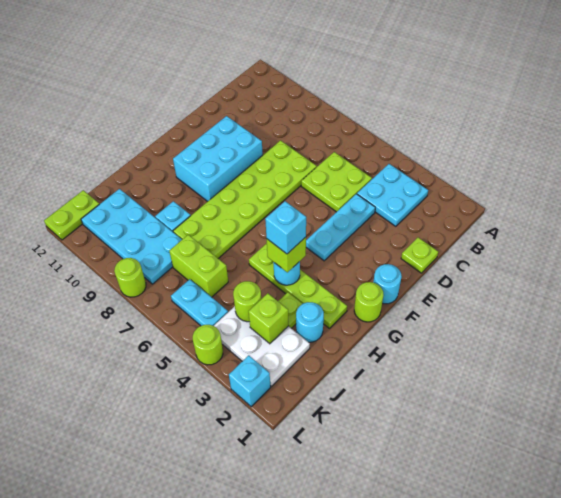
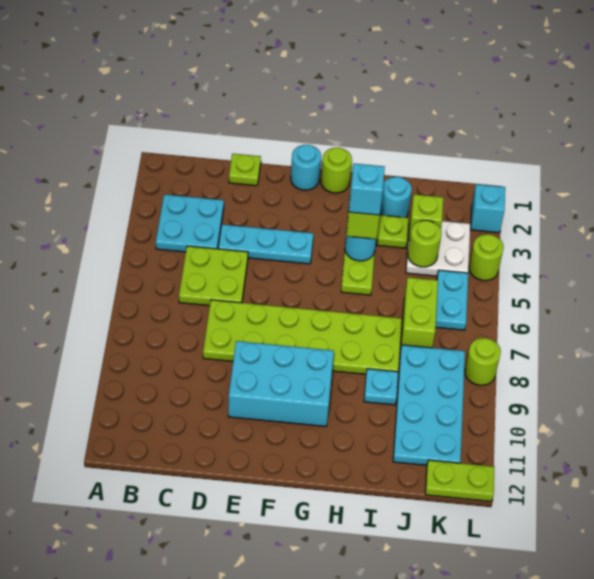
white 2x3 plate [214,306,310,386] -> white 2x2 plate [406,221,470,276]

